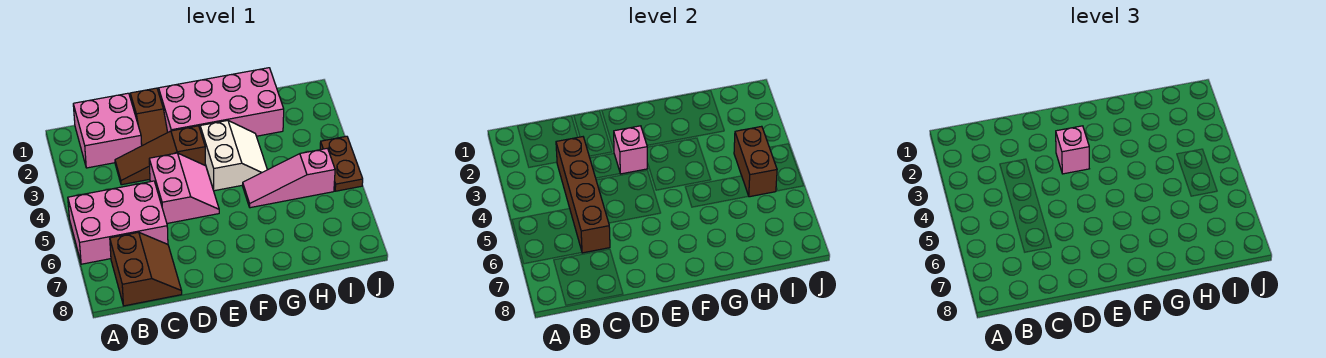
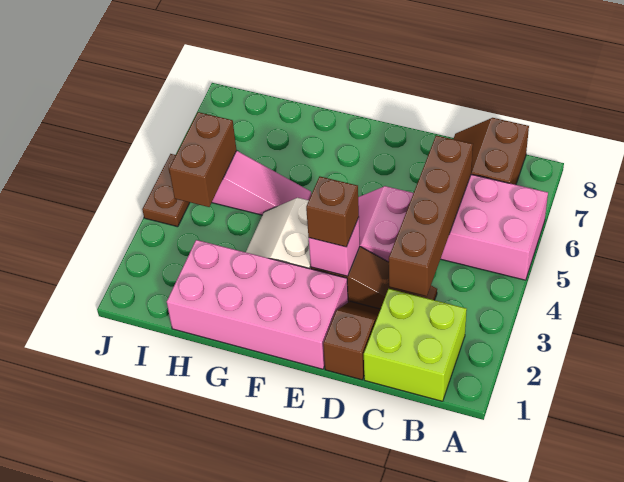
pink 2x2 brick [73,93,142,168] -> lime 2x2 brick [364,289,467,401]
pink 1x1 brick [1056,126,1089,174] -> brown 1x1 brick [306,176,359,247]

